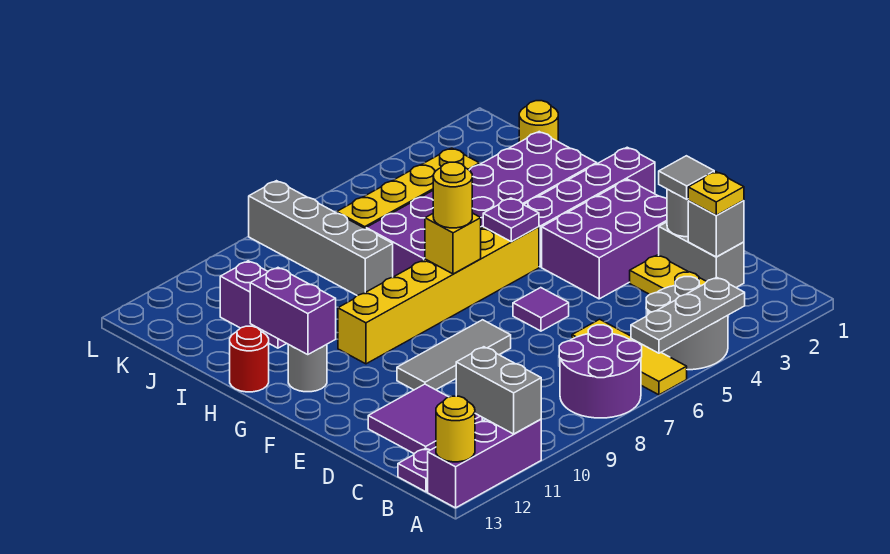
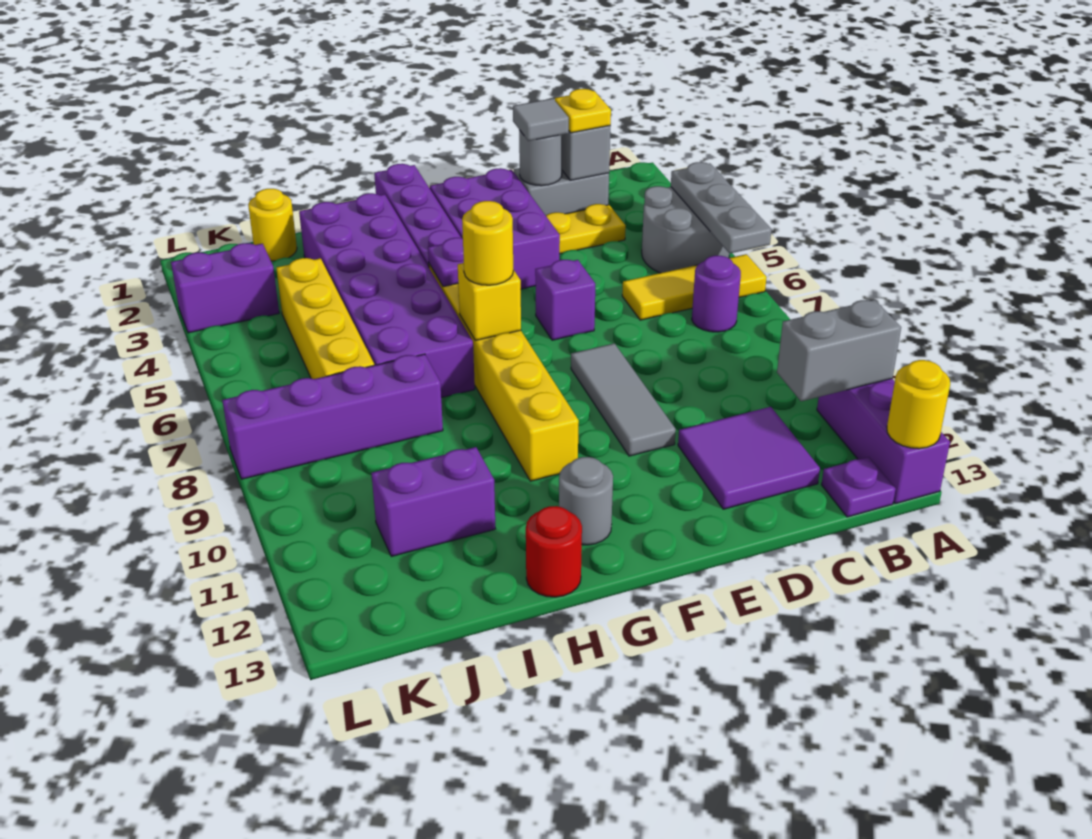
purple 2x2 round brick [559,325,642,418] -> purple 1x1 round brick [692,256,741,332]
purple 1x1 tile [513,288,569,331] -> purple 1x1 brick [535,260,595,340]
purple 1x2 brick [250,268,336,355] -> purple 1x2 brick moved to [171,243,279,333]
grey 1x4 brick [249,181,393,295] -> purple 1x4 brick [222,354,443,479]

